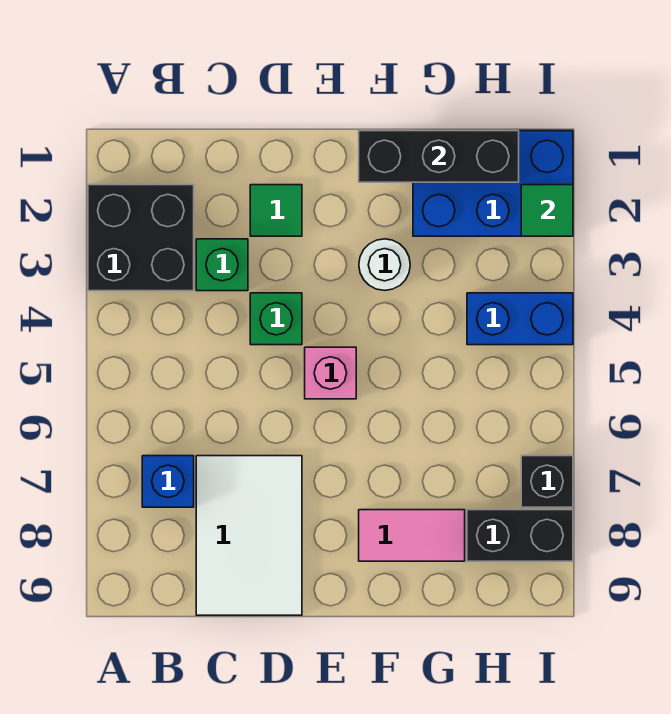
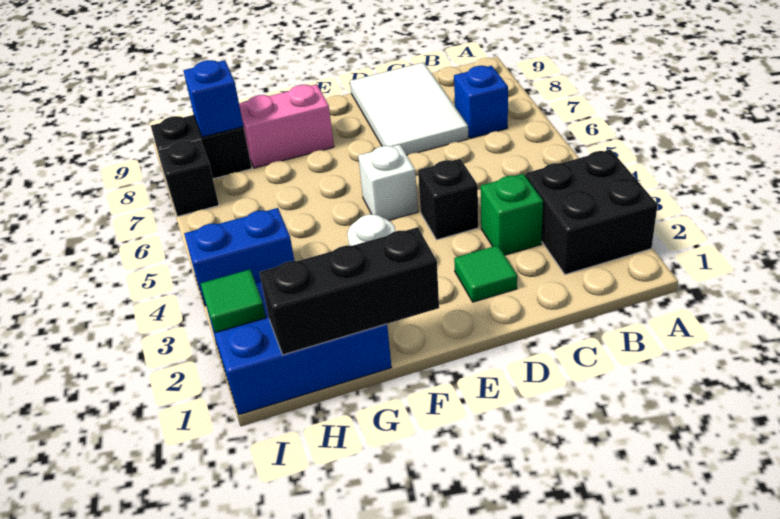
green 1x1 brick [250,293,302,345] -> black 1x1 brick [418,159,478,240]
pink 1x1 brick [305,347,356,399] -> white 1x1 brick [358,144,418,220]
pink 1x2 tile [359,510,465,561] -> pink 1x2 brick [239,84,334,168]
none -> blue 1x1 brick [183,60,243,137]

